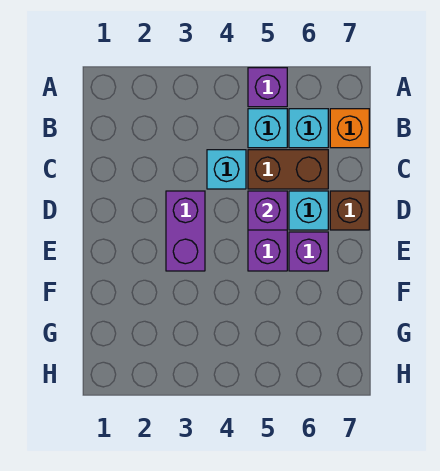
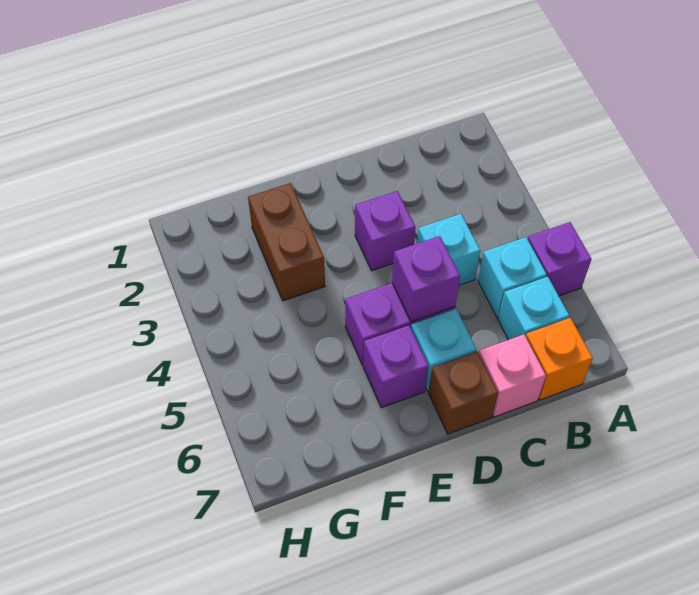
brown 1x2 brick [248,150,328,189] -> brown 1x2 brick moved to [248,183,325,301]
none -> pink 1x1 brick [479,335,546,417]
purple 1x2 brick [166,191,205,271] -> purple 1x1 brick [355,191,415,271]

